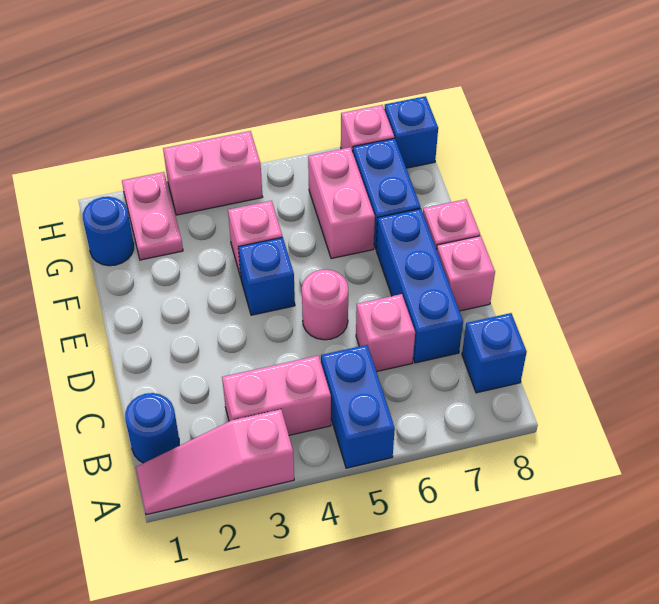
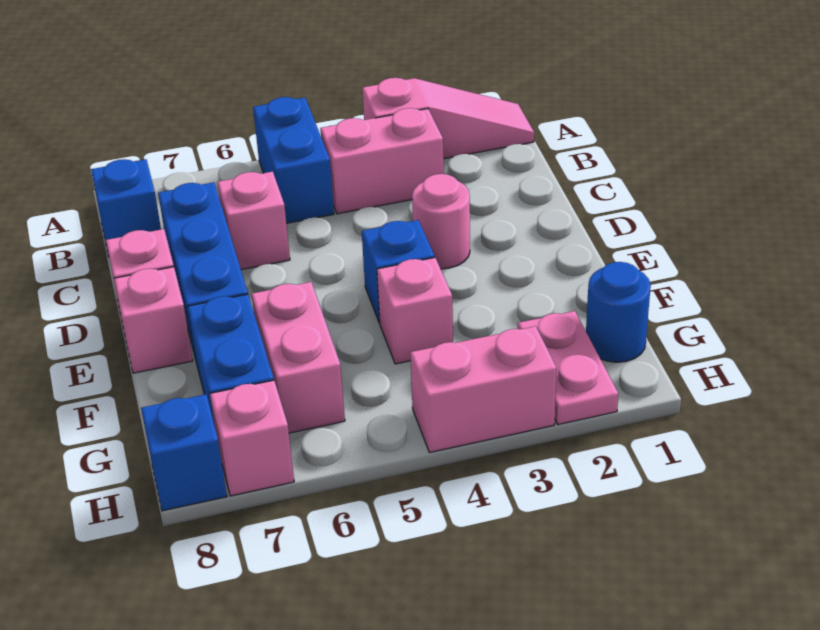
blue 1x1 round brick [125,393,179,463] -> none
pink 1x1 round brick [302,269,348,340] -> pink 1x1 round brick moved to [412,174,470,269]

